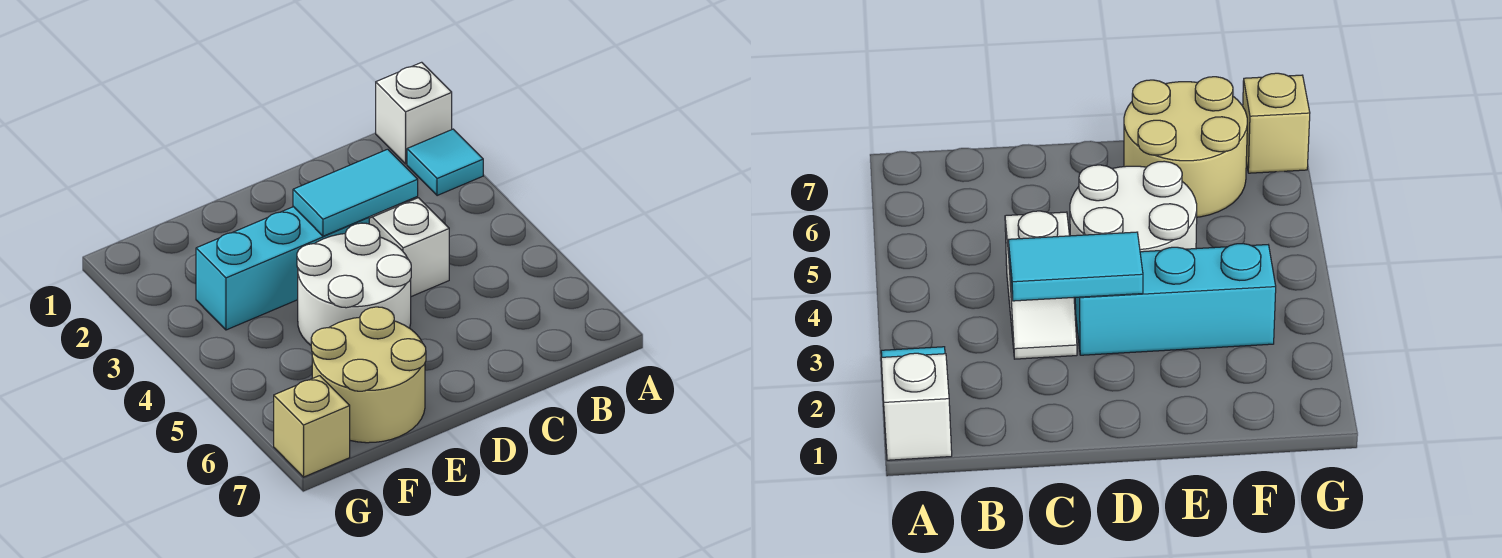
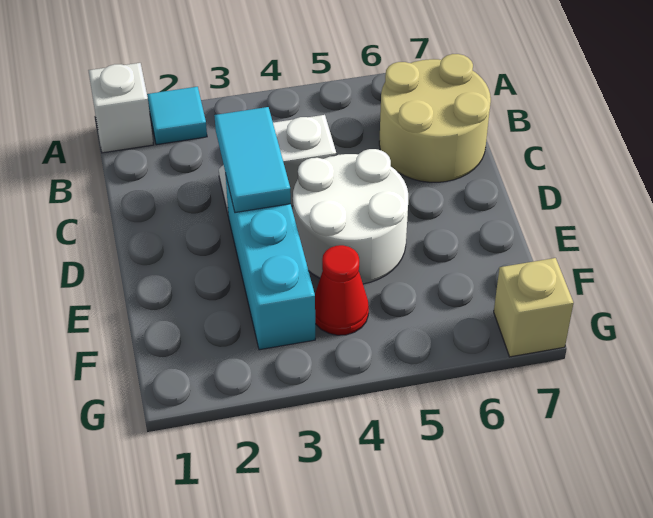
tan 2x2 round brick [311,307,426,443] -> tan 2x2 round brick moved to [379,54,491,182]
none -> red 1x1 cone [315,245,369,335]

